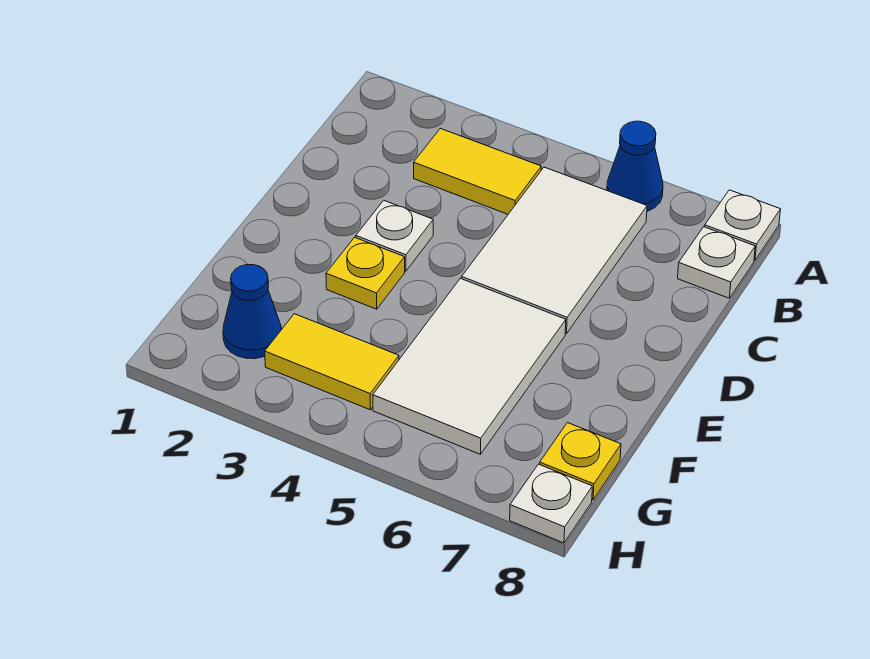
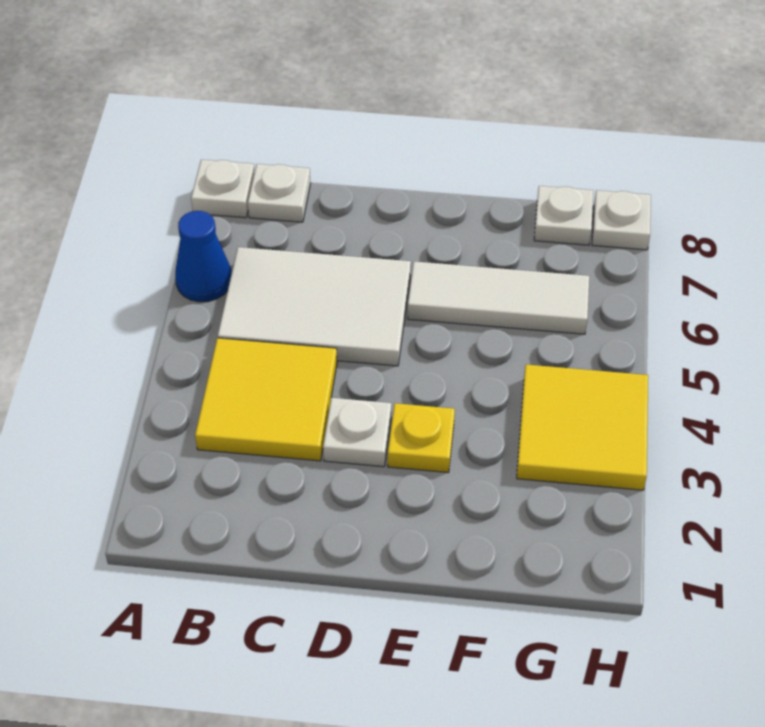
yellow 1x2 tile [414,128,541,214] -> yellow 2x2 tile [195,338,337,461]
white 2x3 tile [373,278,566,454] -> white 1x3 tile [408,261,589,334]
blue 1x1 cone [223,265,281,359] -> none
yellow 1x2 tile [265,314,399,410] -> yellow 2x2 tile [517,365,648,490]
yellow 1x1 plate [540,423,621,500] -> white 1x1 plate [534,186,593,245]

